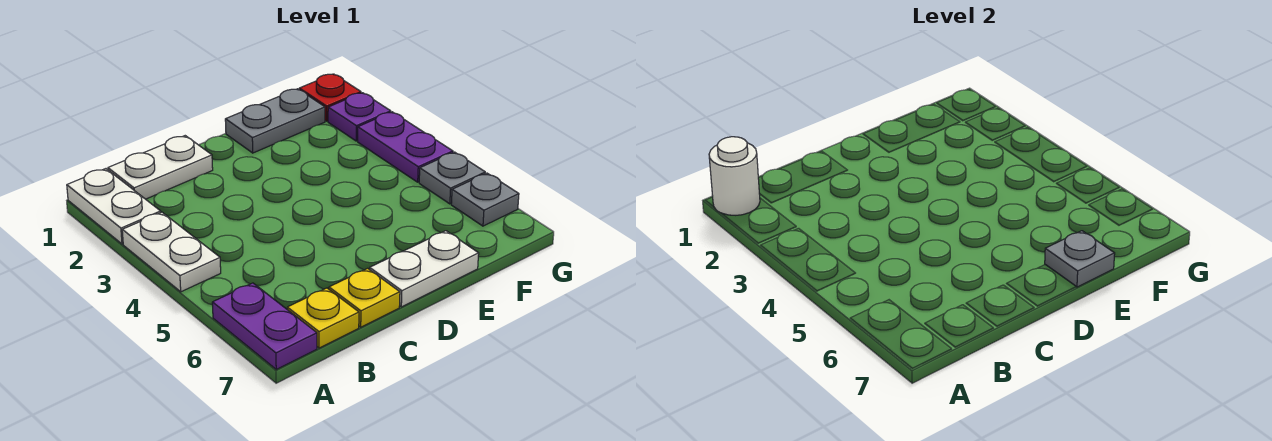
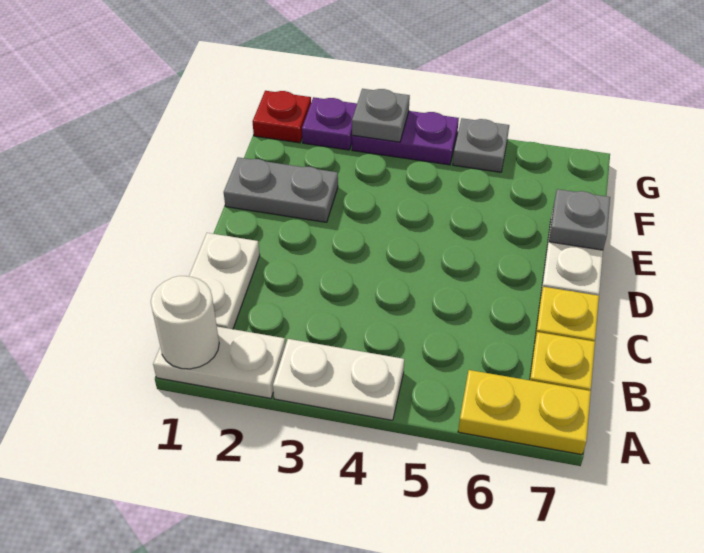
purple 1x2 plate [212,283,317,369] -> yellow 1x2 plate [458,370,591,455]
grey 1x2 plate [225,89,325,153] -> grey 1x2 plate turned to [224,157,338,222]
grey 1x1 plate [451,173,519,226] -> grey 1x1 plate moved to [352,89,410,142]

